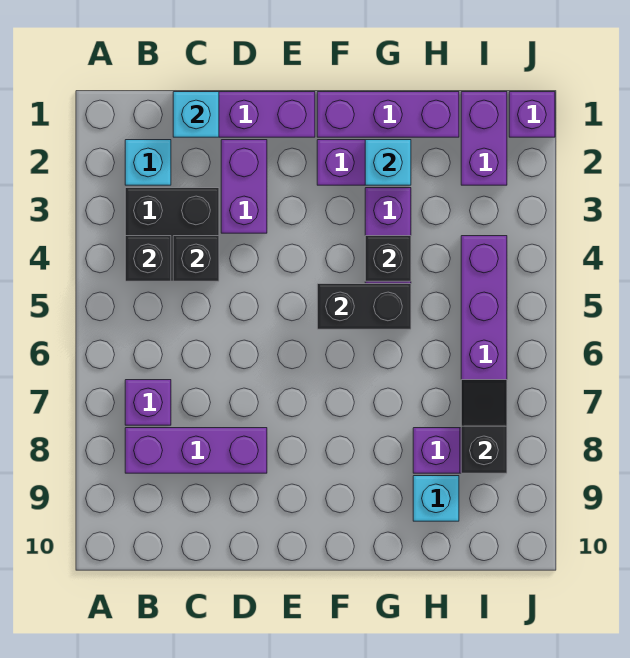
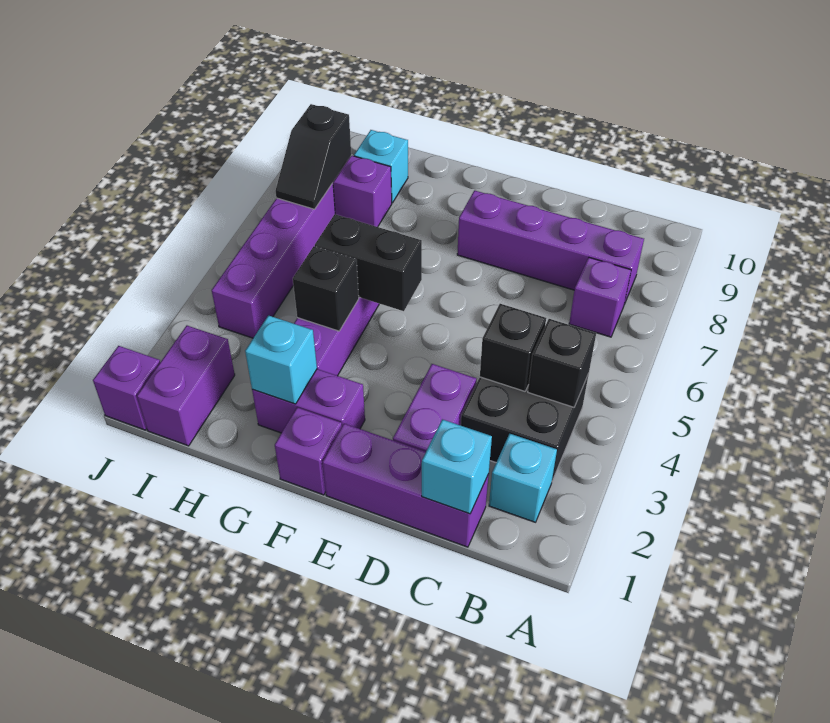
purple 1x3 brick [125,428,267,473] -> purple 1x4 brick [457,191,644,304]
purple 1x3 brick [317,92,459,137] -> purple 1x1 brick [275,407,342,495]

